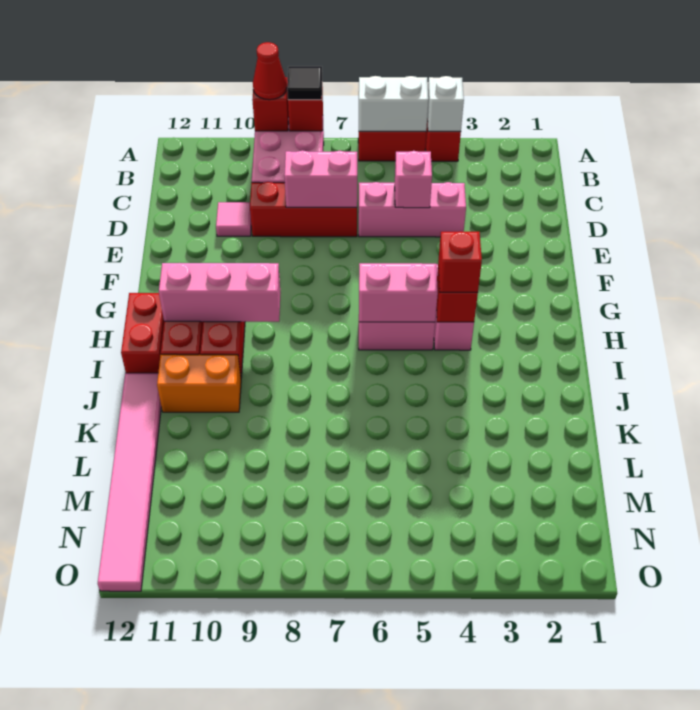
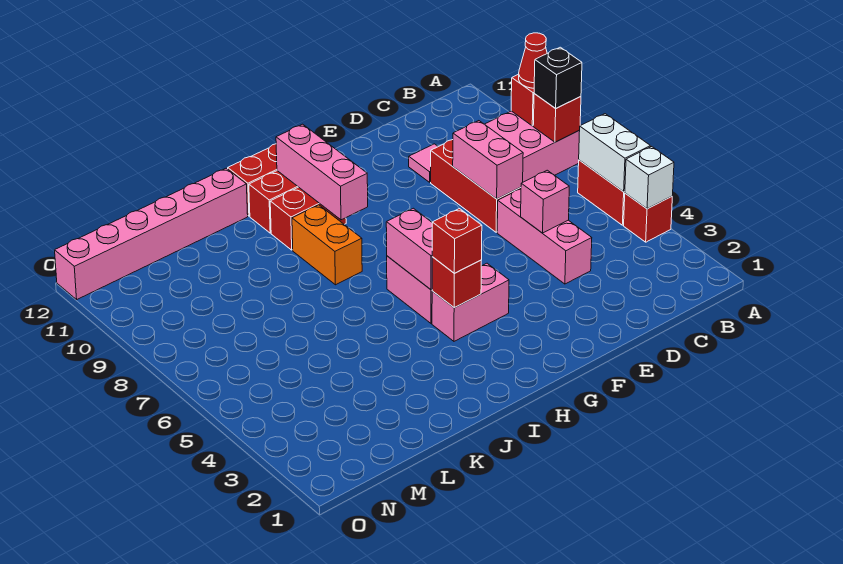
black 1x1 tile [287,66,322,100] -> black 1x1 brick [534,47,582,108]
orange 1x2 brick [157,354,241,412] -> orange 1x2 brick moved to [292,205,362,285]
pink 1x6 tile [98,373,161,591] -> pink 1x6 brick [55,168,248,299]

